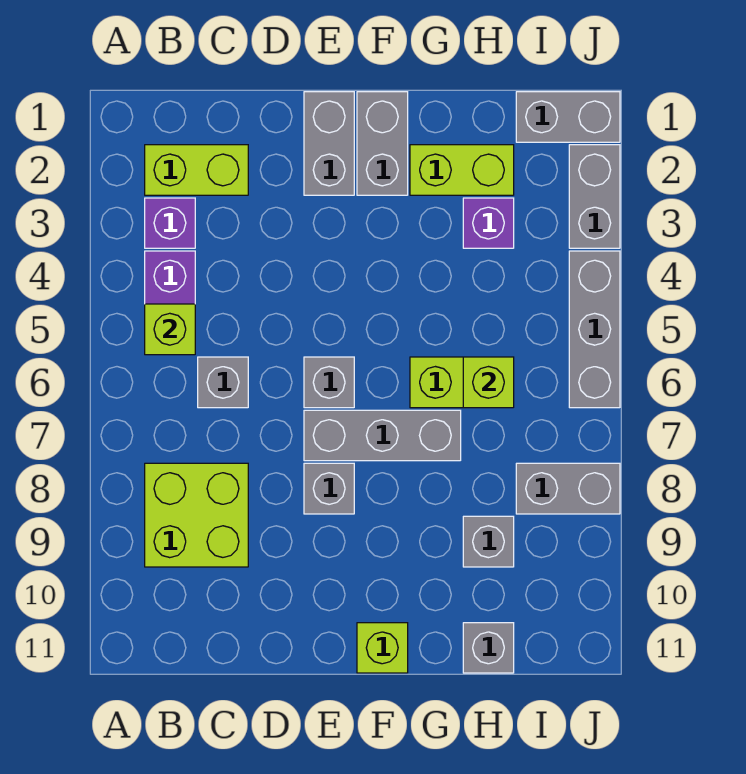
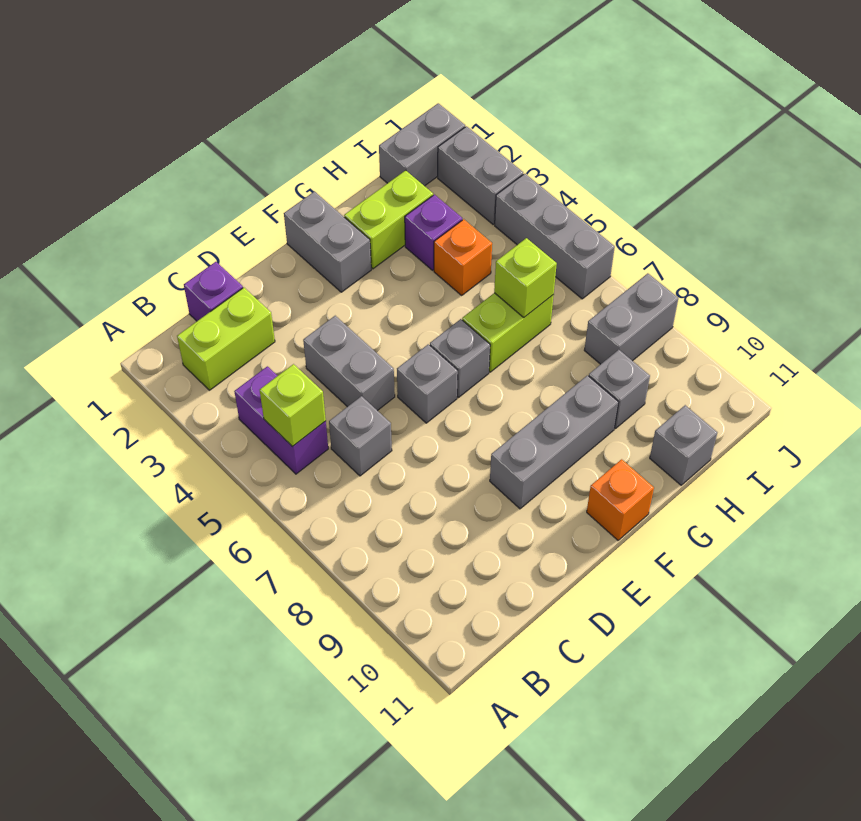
purple 1x1 brick [145,198,195,248] -> purple 1x1 brick moved to [184,262,243,321]
lime 2x2 brick [145,463,248,567] -> none
grey 1x2 brick [304,92,354,195] -> grey 1x2 brick moved to [303,316,395,411]
grey 1x3 brick [304,410,461,461] -> grey 1x3 brick moved to [490,375,619,509]
grey 1x1 brick [304,463,354,514] -> grey 1x1 brick moved to [430,319,490,397]
lime 1x1 brick [357,623,408,673] -> orange 1x1 brick [587,459,654,540]
none -> orange 1x1 brick [434,219,492,295]

